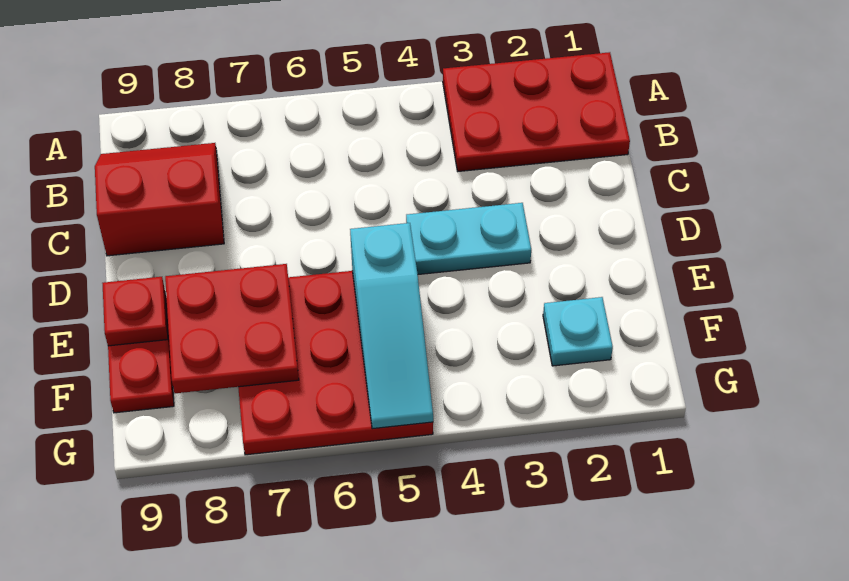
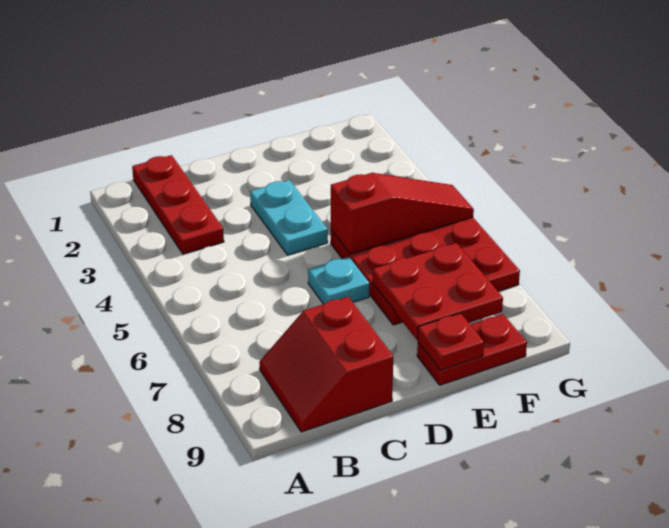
red 2x3 plate [443,52,630,171] -> red 1x3 plate [132,155,224,254]
cyan 1x3 slope [350,223,433,429] -> red 1x3 slope [331,173,474,254]
cyan 1x1 plate [543,297,613,366] -> cyan 1x1 plate moved to [308,257,369,304]

